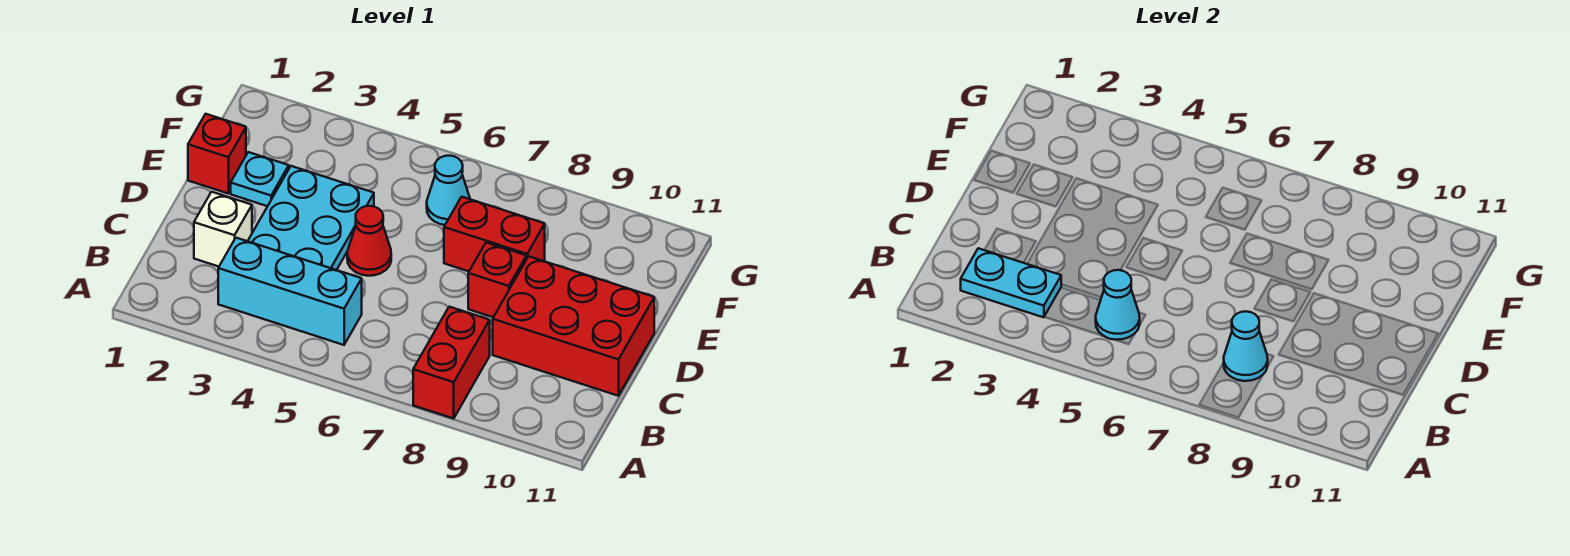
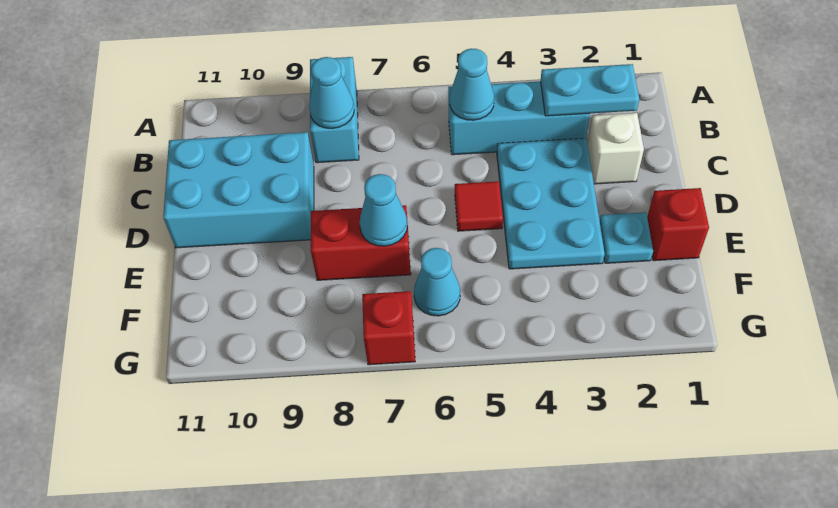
red 1x2 brick [413,307,490,418] -> cyan 1x2 brick [310,57,359,163]
red 2x3 brick [493,256,654,396] -> cyan 2x3 brick [163,132,314,248]
red 1x1 cone [347,206,391,276] -> red 1x1 tile [455,181,503,231]
red 1x1 brick [468,243,526,317] -> red 1x1 brick moved to [362,291,415,365]
none -> cyan 1x1 cone [360,174,407,246]

